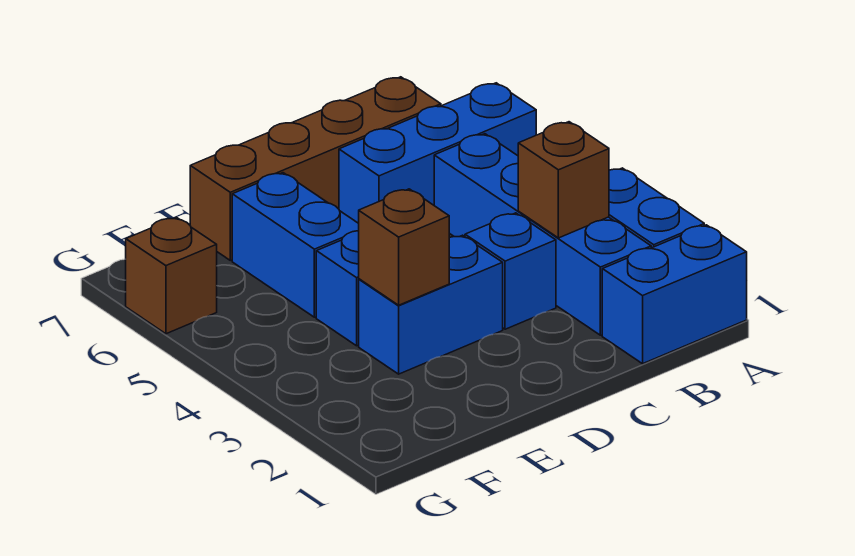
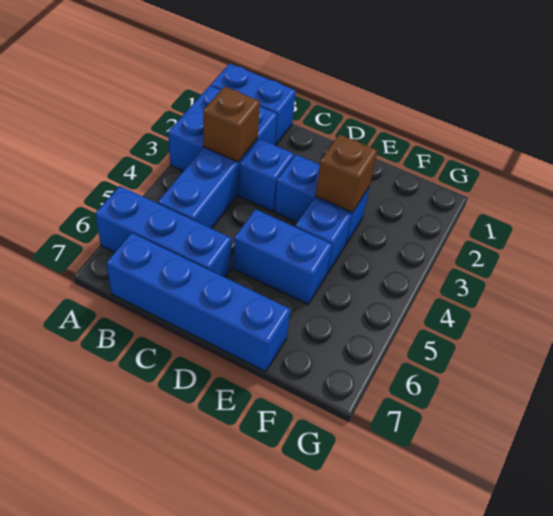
brown 1x4 brick [190,77,441,260] -> blue 1x4 brick [106,233,290,372]
blue 1x2 brick [232,173,359,317] -> blue 1x2 brick turned to [233,209,332,304]
brown 1x1 brick [126,217,217,334] -> none

